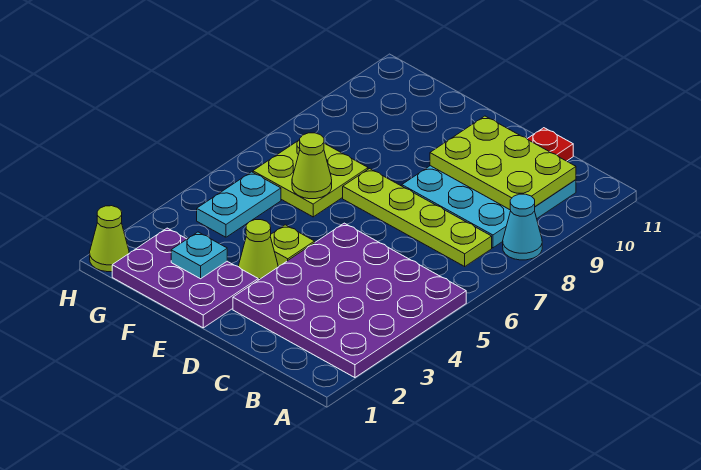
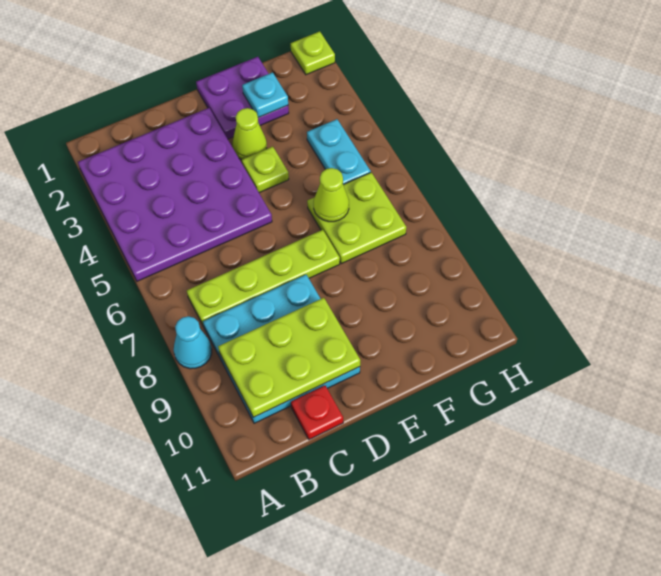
purple 2x3 plate [112,228,258,328] -> purple 2x2 plate [196,57,289,139]
lime 1x1 cone [90,206,129,272] -> lime 1x1 plate [291,31,335,75]

